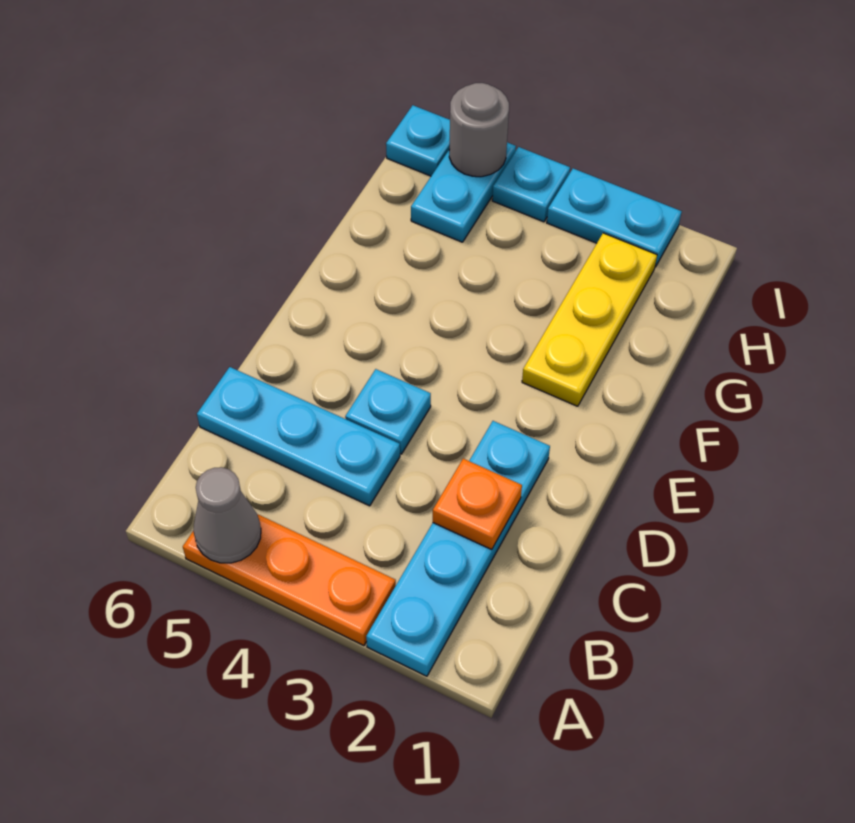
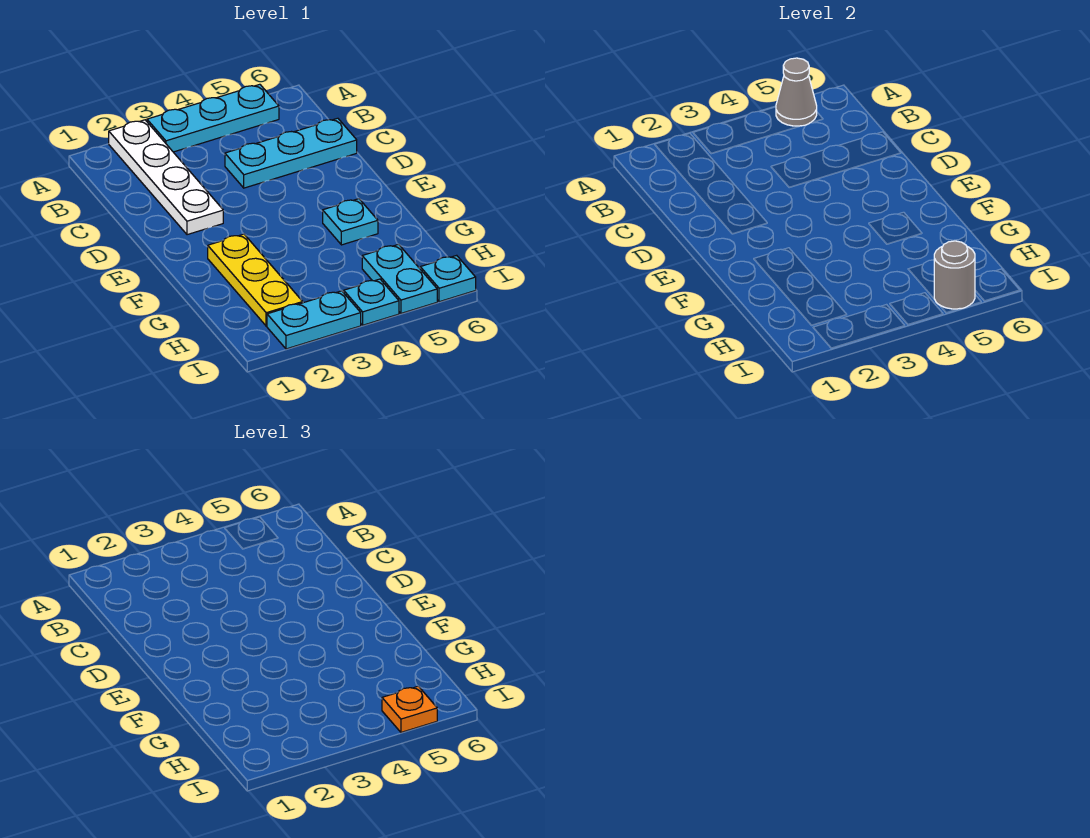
cyan 1x4 plate [366,421,550,676] -> white 1x4 plate [109,120,223,235]
orange 1x3 plate [183,514,396,646] -> cyan 1x3 plate [147,84,279,152]
orange 1x1 plate [433,459,522,549] -> orange 1x1 plate moved to [382,686,437,732]
cyan 1x1 plate [345,369,431,454] -> cyan 1x1 plate moved to [323,199,378,245]

